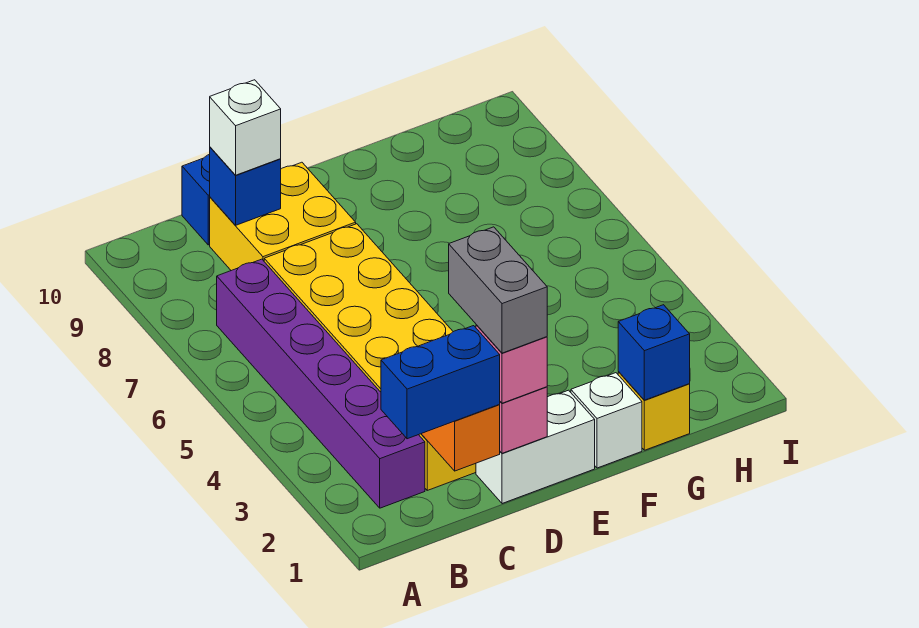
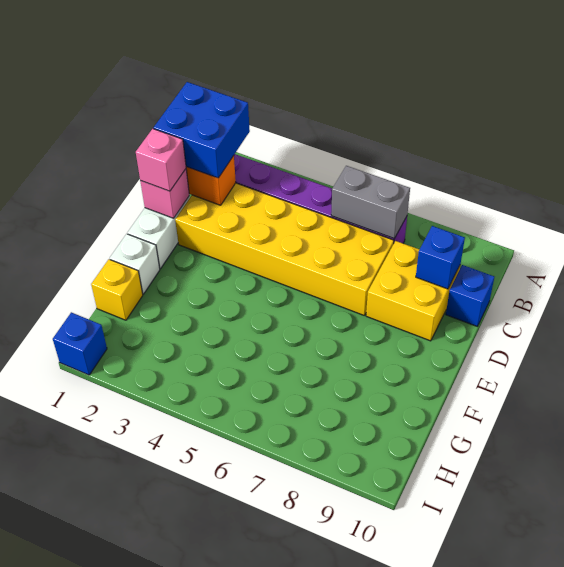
blue 1x2 brick [381,326,500,439] -> blue 2x2 brick [154,82,250,178]
white 1x1 brick [210,80,281,175] -> none
grey 1x2 brick [449,227,547,353] -> grey 1x2 brick moved to [331,166,410,239]
blue 1x1 brick [618,305,690,400] -> blue 1x1 brick moved to [53,312,107,375]

